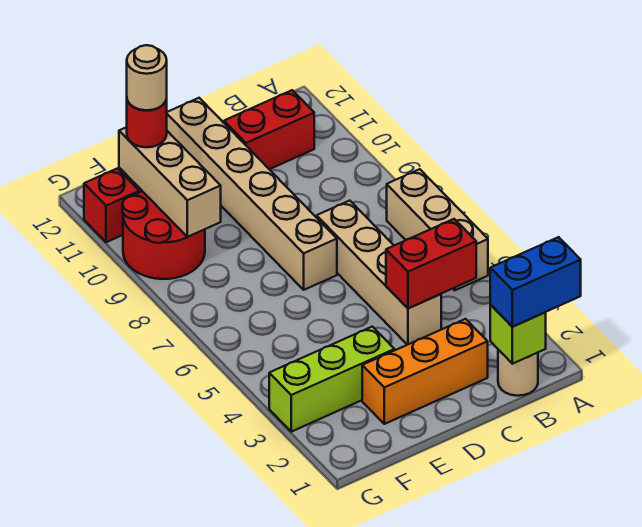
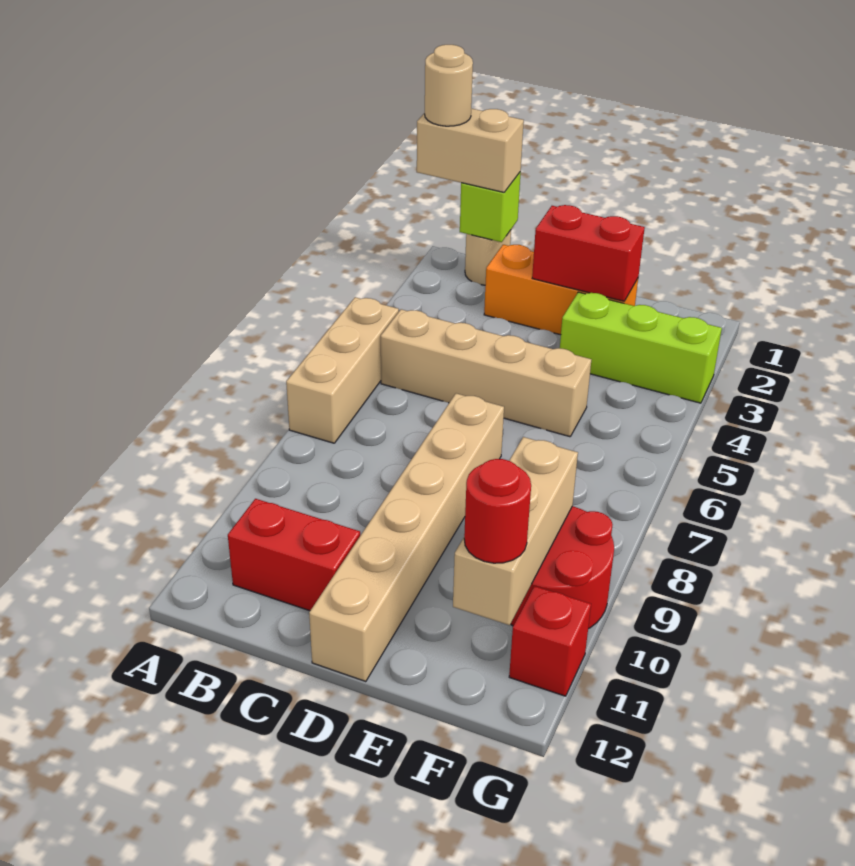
blue 1x2 brick [490,237,581,327] -> tan 1x2 brick [417,109,524,192]
red 1x2 brick [386,219,476,308] -> red 1x2 brick moved to [532,205,645,301]
tan 1x4 brick [317,201,441,345] -> tan 1x4 brick turned to [381,309,591,437]
tan 1x1 round brick [127,45,167,110] -> tan 1x1 round brick moved to [425,45,473,126]

